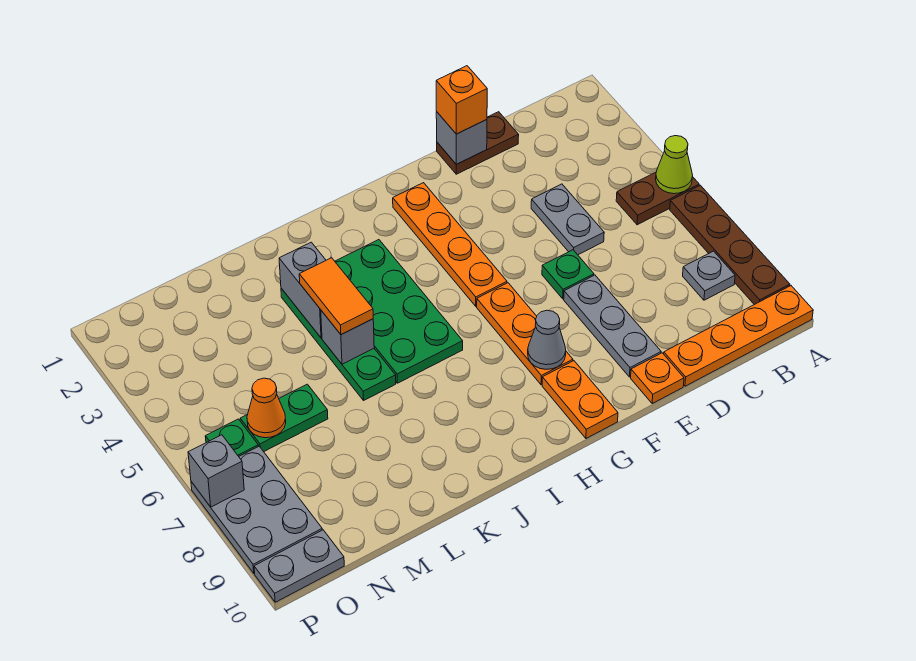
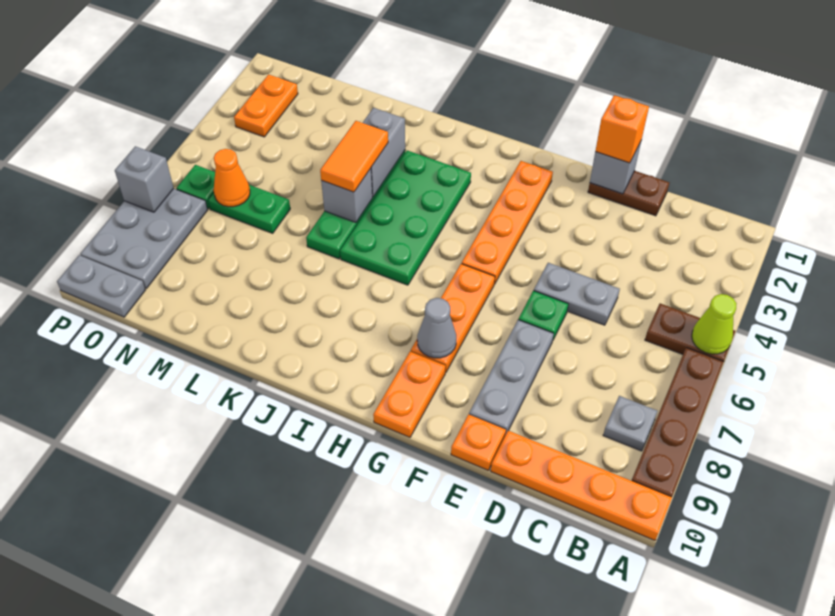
grey 1x2 plate [531,184,604,255] -> grey 1x2 plate turned to [534,263,620,325]
none -> orange 1x2 plate [234,75,298,137]

